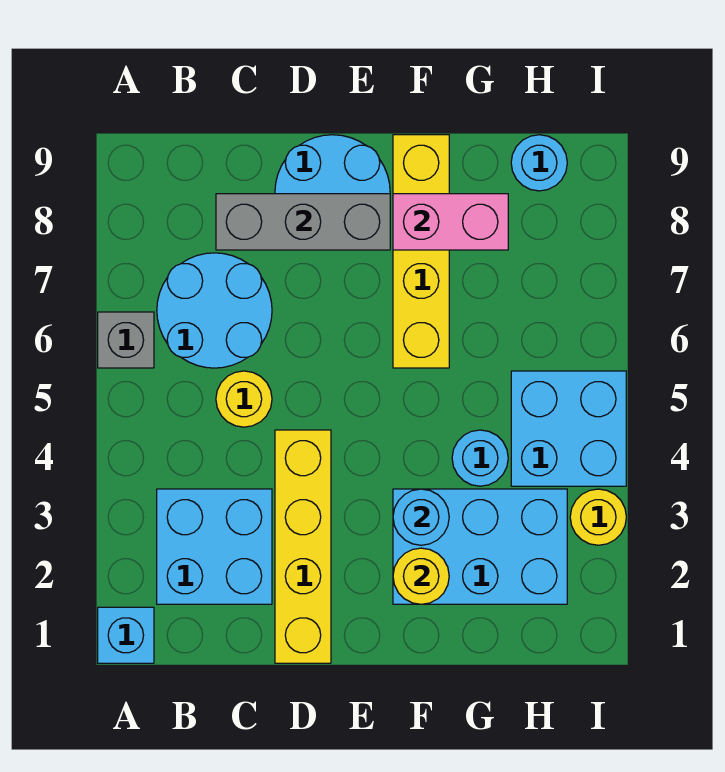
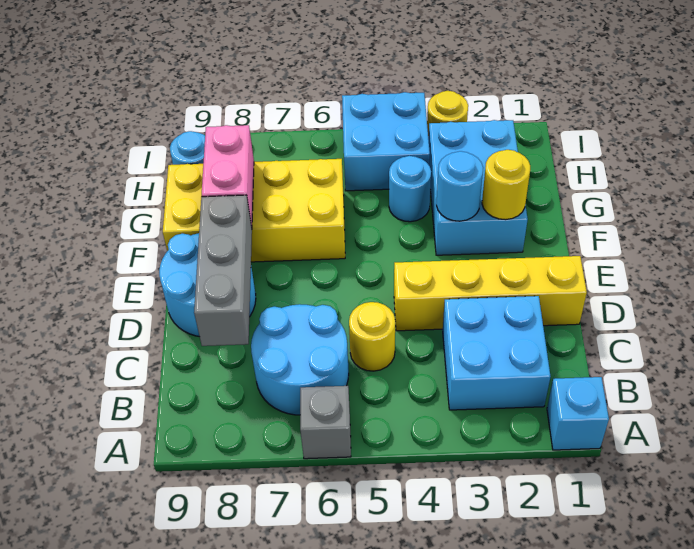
yellow 1x4 brick [393,135,449,368] -> yellow 2x4 brick [163,159,345,262]

